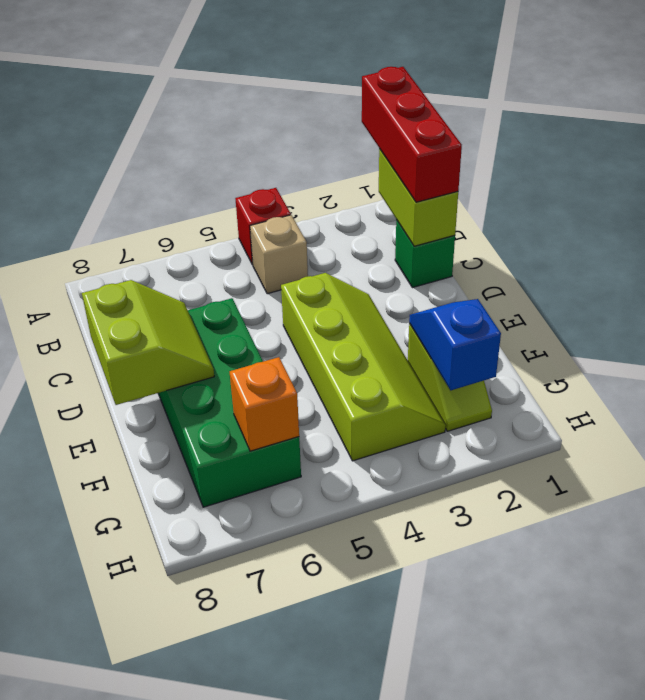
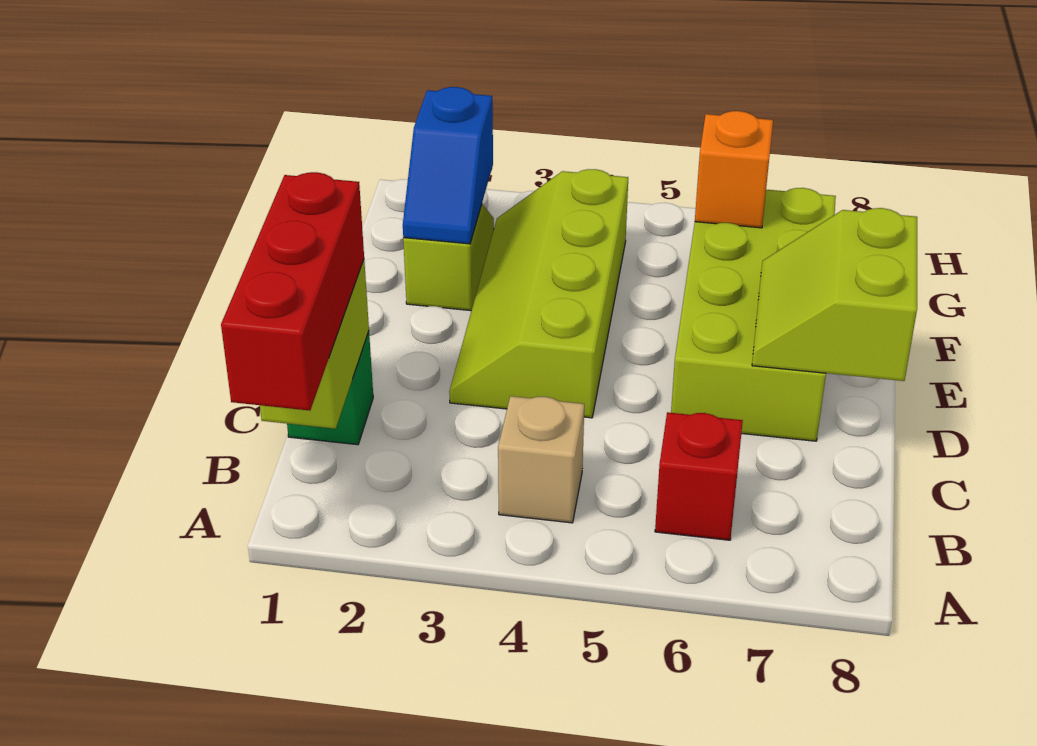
red 1x1 brick [235,188,291,265] -> red 1x1 brick moved to [655,412,743,540]
green 2x4 brick [158,298,301,507] -> lime 2x4 brick [671,188,836,441]

